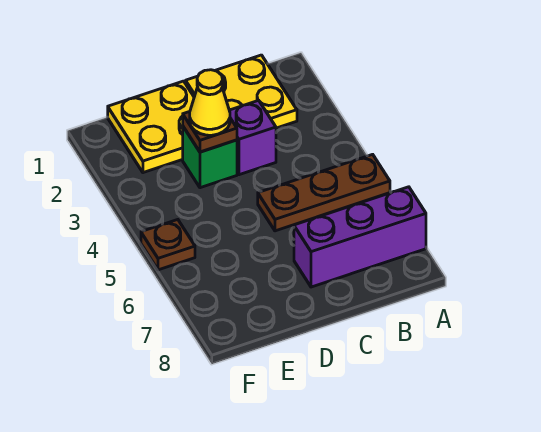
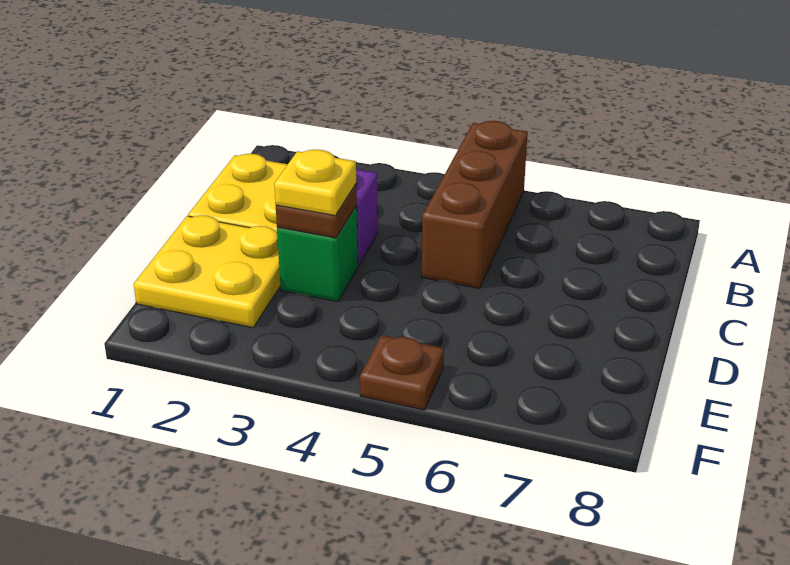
brown 1x3 plate [258,154,390,231] -> brown 1x3 brick [422,121,528,288]
purple 1x3 brick [294,187,426,287] -> none
yellow 1x1 cone [190,70,230,135] -> yellow 1x1 plate [274,149,356,216]

